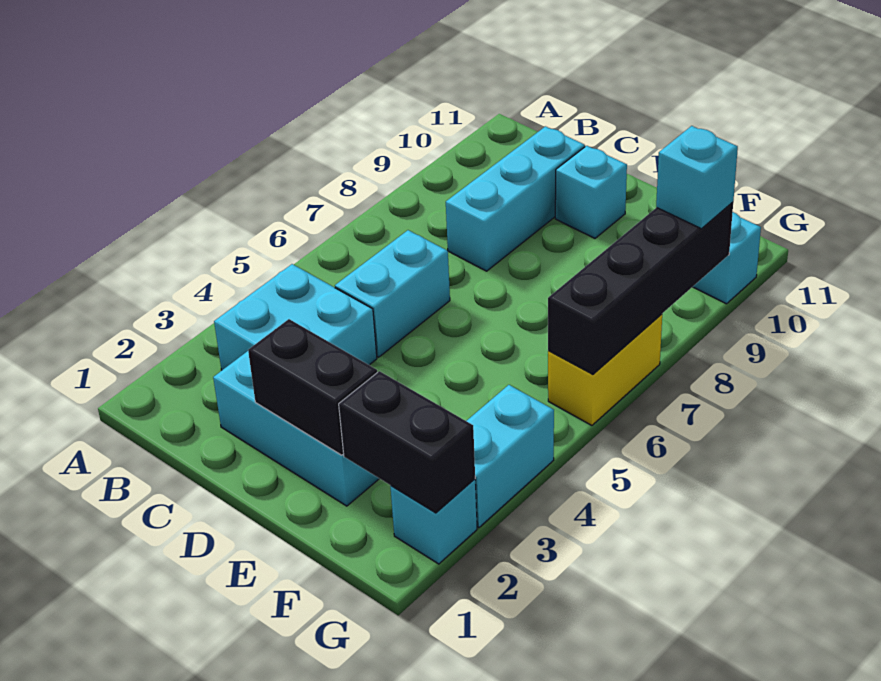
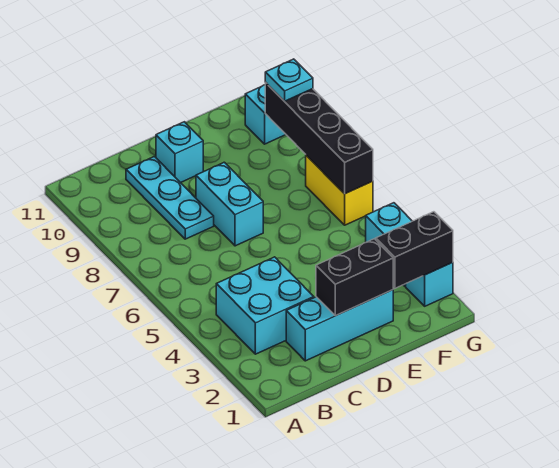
cyan 1x2 brick [335,230,450,357] -> cyan 1x2 brick moved to [196,162,263,246]
cyan 1x3 brick [446,126,585,271] -> cyan 1x3 plate [126,157,214,239]
cyan 1x1 brick [656,126,738,229] -> cyan 1x1 plate [265,59,313,101]

